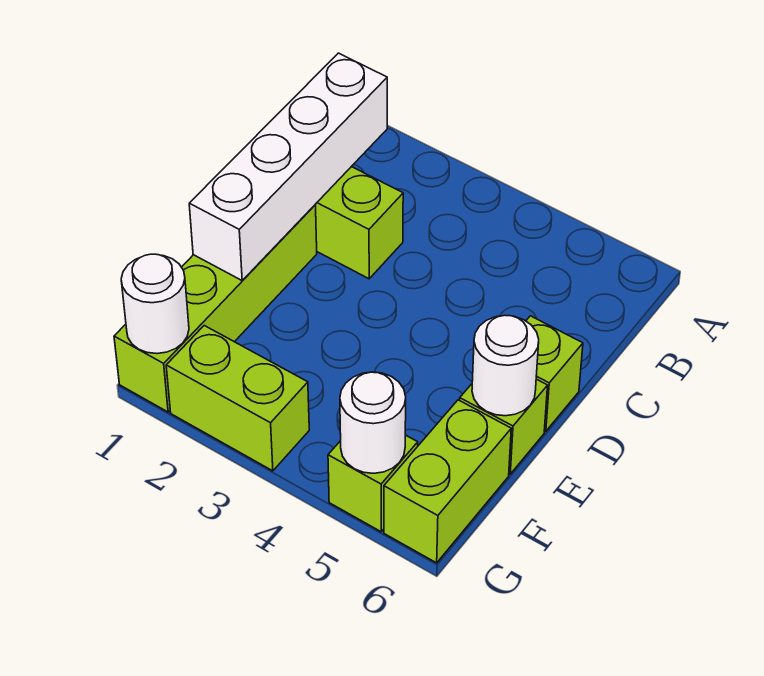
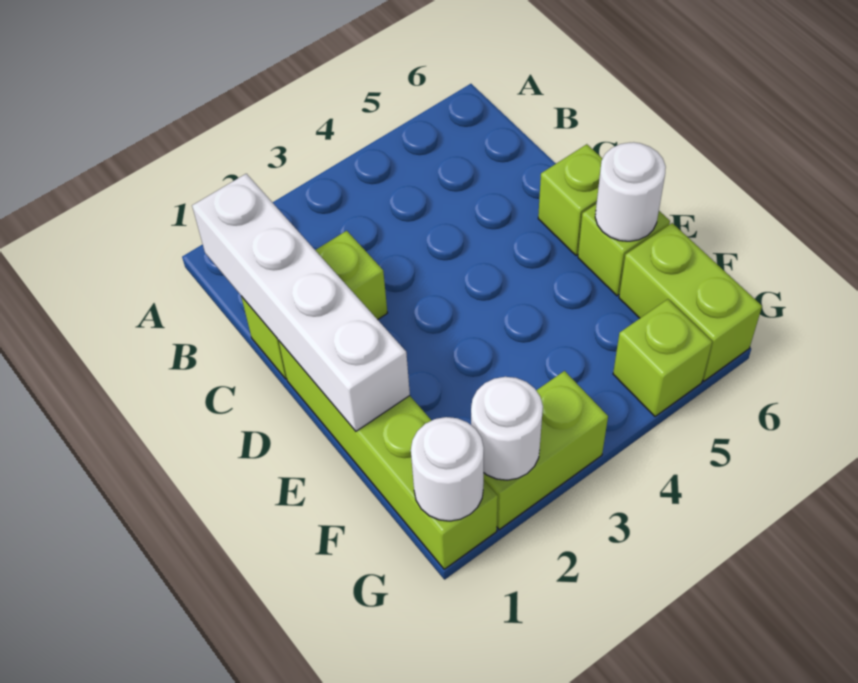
white 1x1 round brick [340,372,406,473] -> white 1x1 round brick moved to [471,377,543,480]

